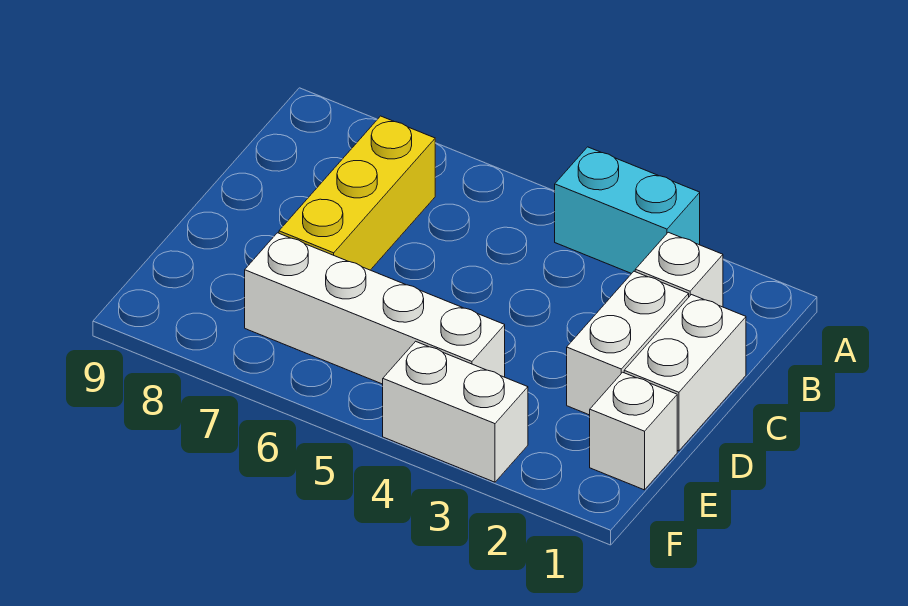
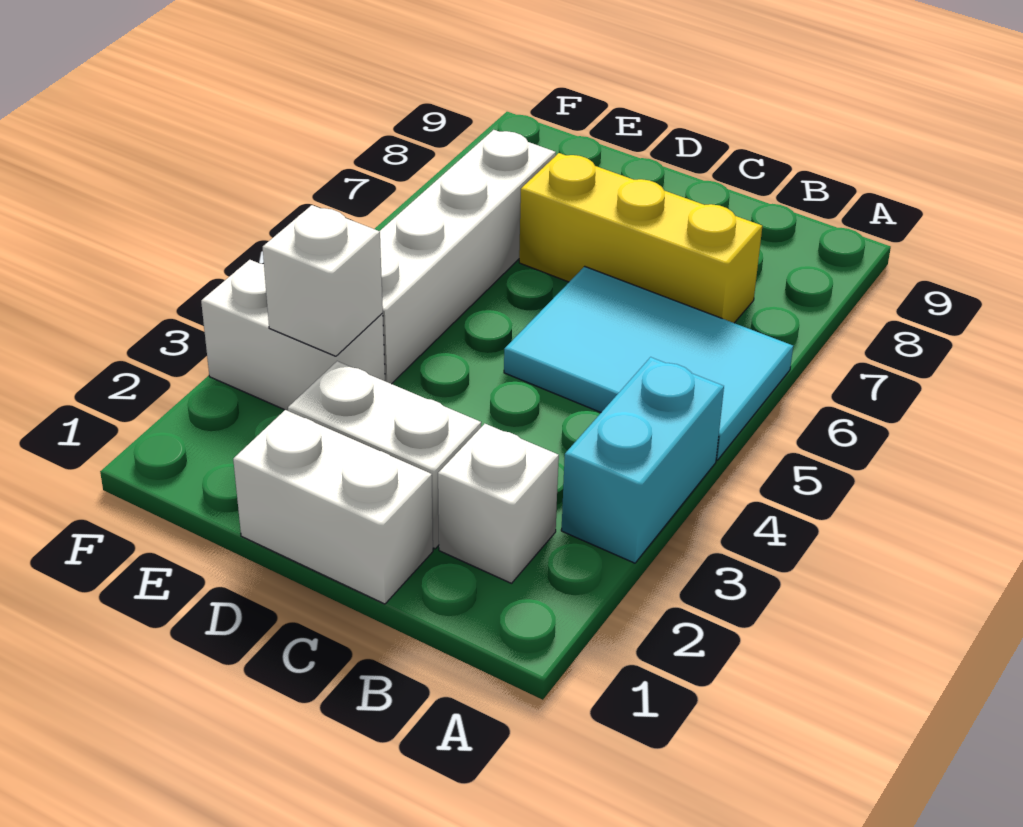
none -> cyan 2x3 tile [504,266,793,460]
white 1x1 brick [590,372,677,490] -> white 1x1 brick moved to [263,205,383,356]
white 1x2 brick [383,341,528,482] -> white 1x2 brick turned to [201,260,385,411]

